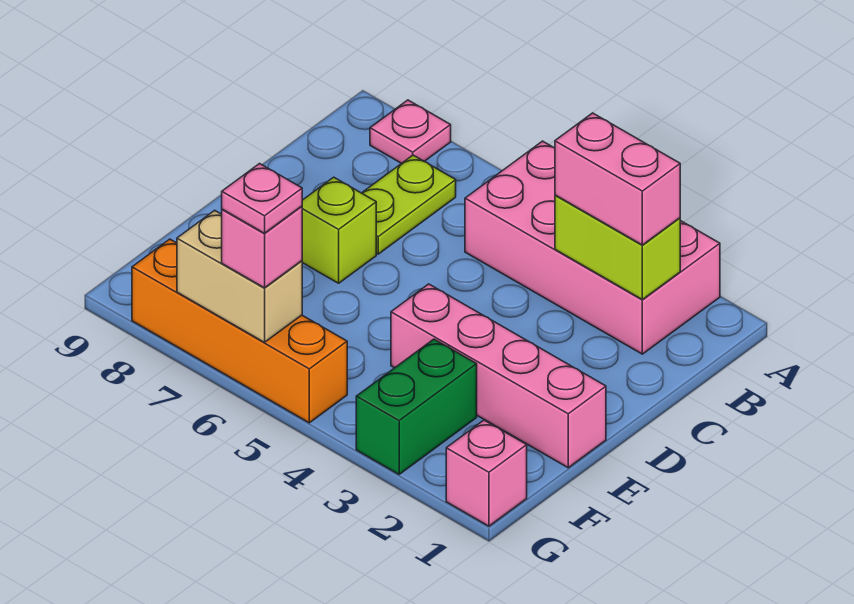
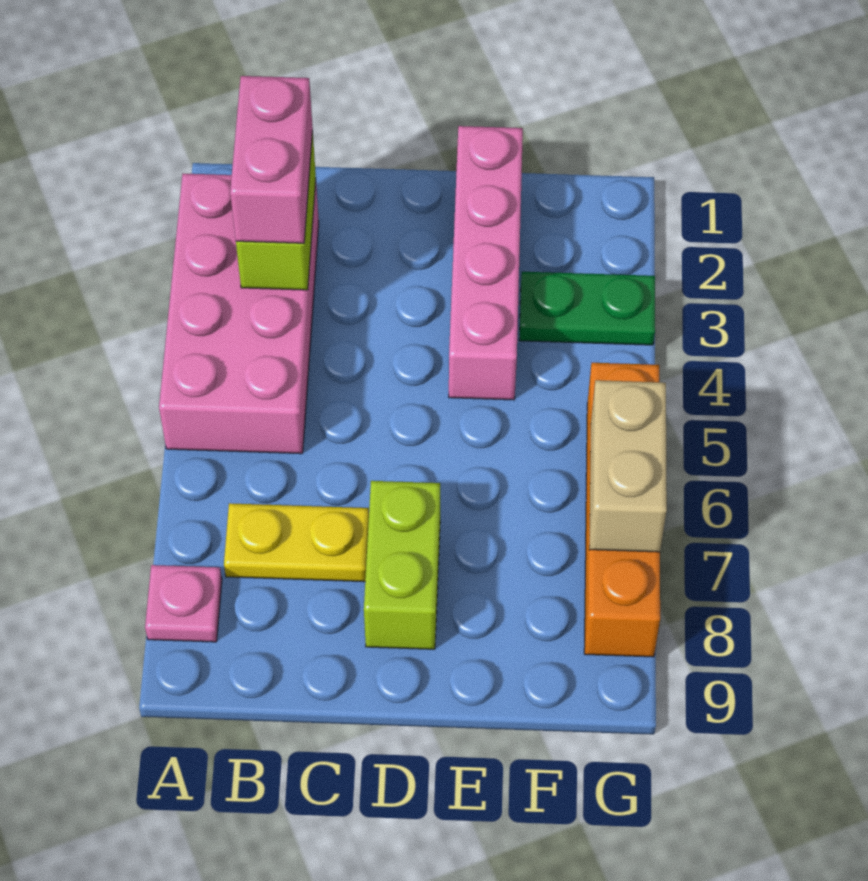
lime 1x2 plate [362,155,456,254] -> yellow 1x2 plate [224,503,369,582]
lime 1x1 brick [302,177,376,283] -> lime 1x2 brick [364,481,440,649]
green 1x2 brick [356,339,477,474] -> green 1x2 plate [519,272,655,345]
pink 1x1 brick [446,420,527,526] -> none
pink 1x1 brick [222,206,302,288] -> none
pink 1x1 plate [222,164,302,233] -> none

